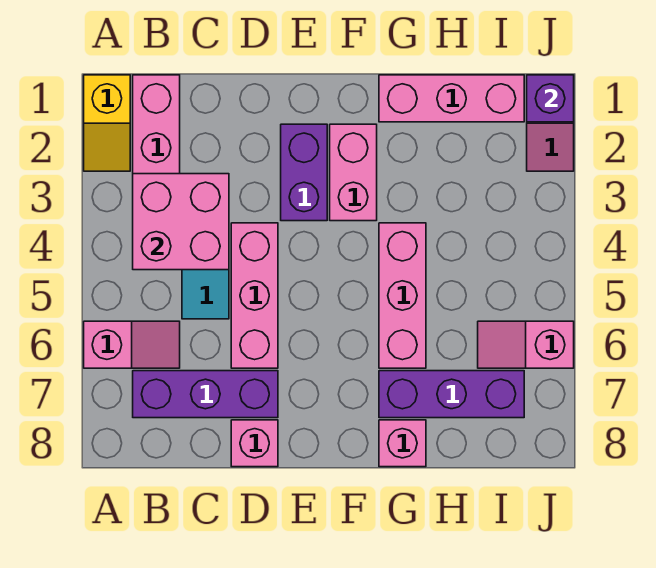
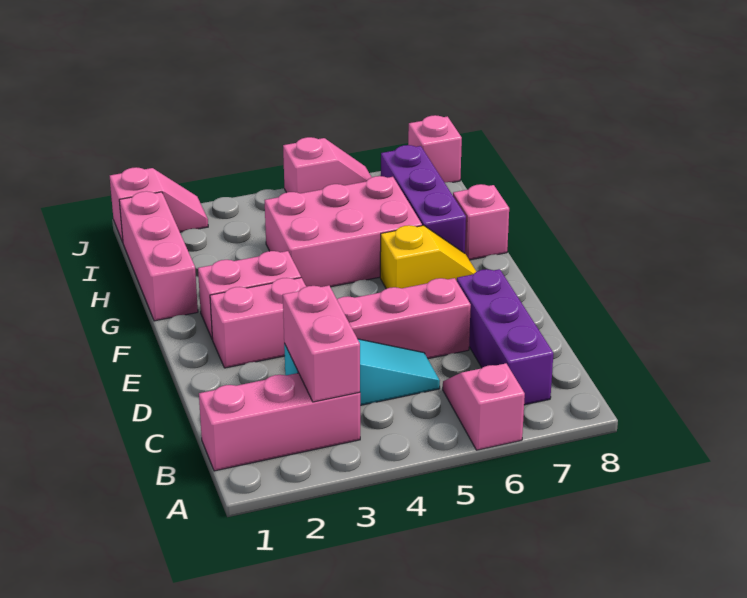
yellow 1x2 slope [84,75,130,171] -> yellow 1x2 slope moved to [380,225,476,289]
pink 2x2 brick [133,174,229,270] -> pink 1x2 brick [283,285,360,402]
pink 1x1 brick [231,420,278,467] -> pink 1x1 brick moved to [408,115,462,182]
purple 1x2 brick [281,124,327,221] -> pink 1x2 brick [210,278,306,368]
pink 1x3 brick [379,223,426,368] -> pink 2x3 brick [265,176,422,287]
pink 1x2 slope [478,321,574,368] -> pink 1x2 slope turned to [283,137,372,193]
purple 1x1 brick [527,75,574,122] -> none

